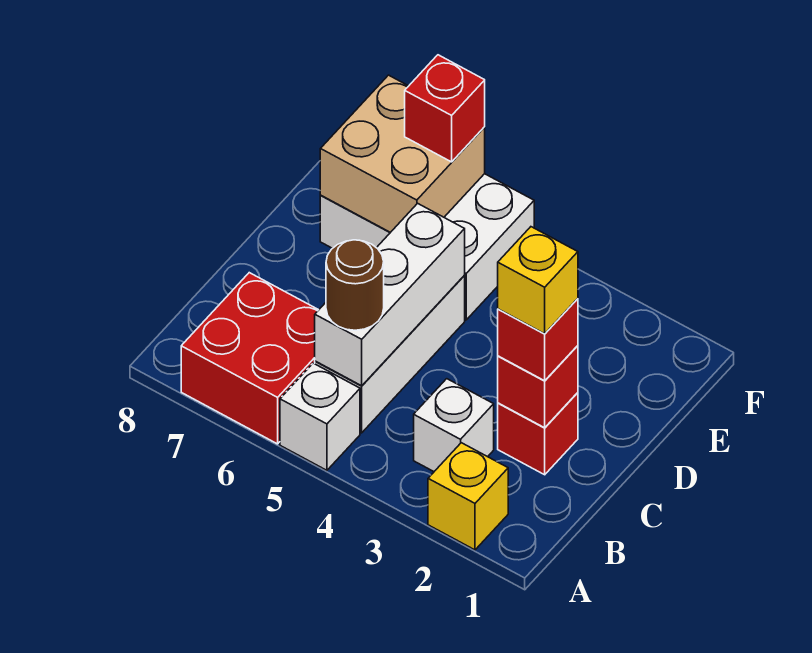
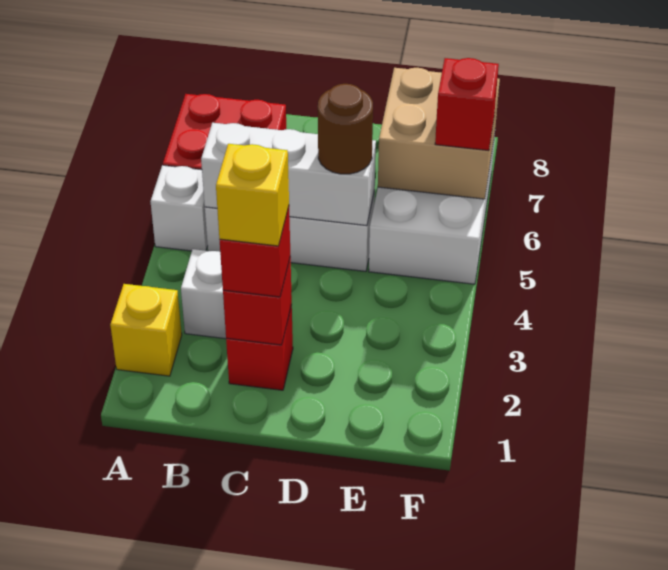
brown 1x1 round brick [326,240,384,330] -> brown 1x1 round brick moved to [318,84,373,174]

